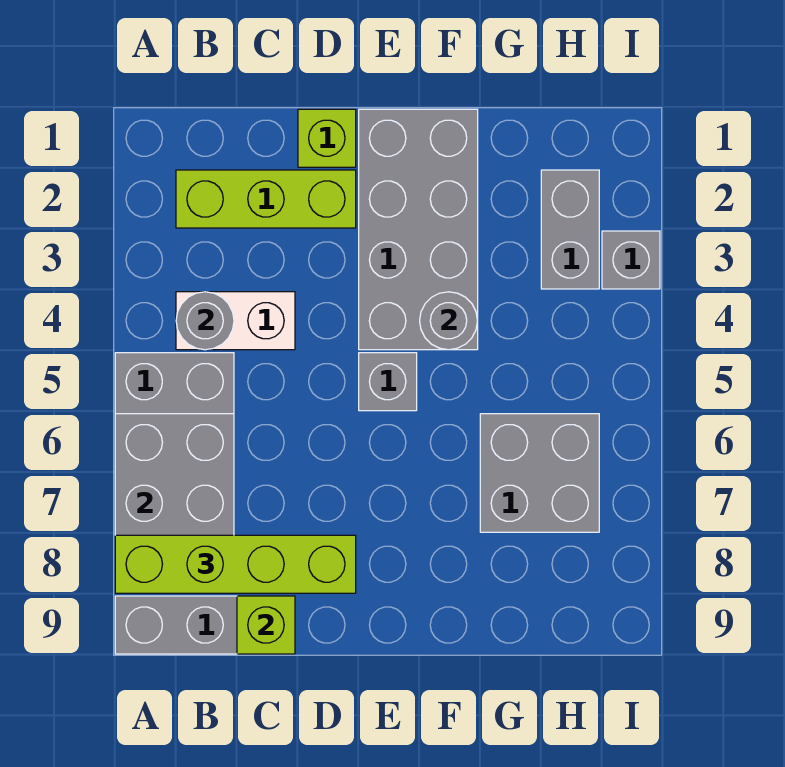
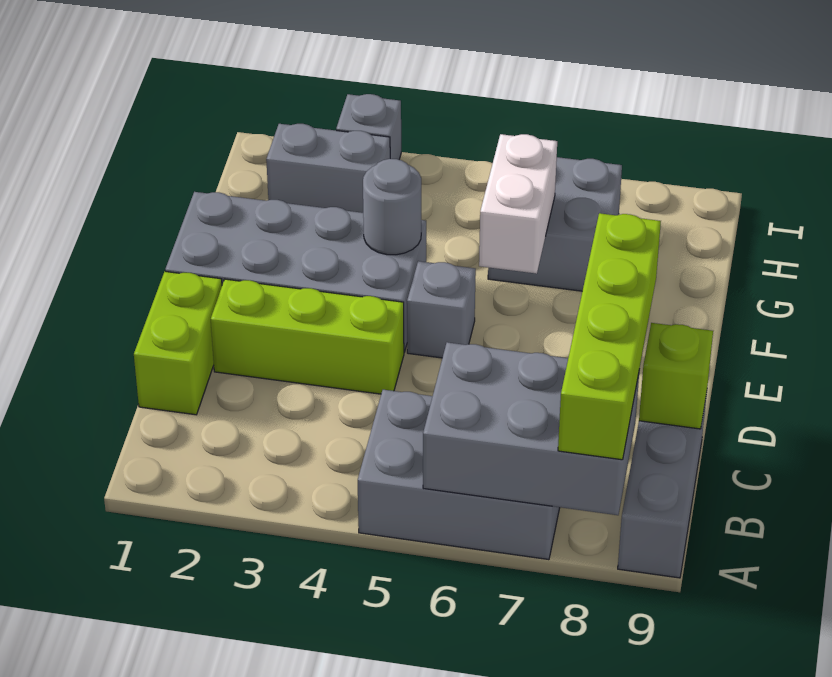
lime 1x3 brick [176,170,356,228] -> lime 1x3 brick turned to [211,279,404,394]
white 1x2 brick [176,292,295,350] -> white 1x2 brick moved to [479,134,557,274]
grey 1x1 round brick [176,292,234,350] -> none
lime 1x1 brick [298,109,356,167] -> lime 1x2 brick [134,271,222,415]

